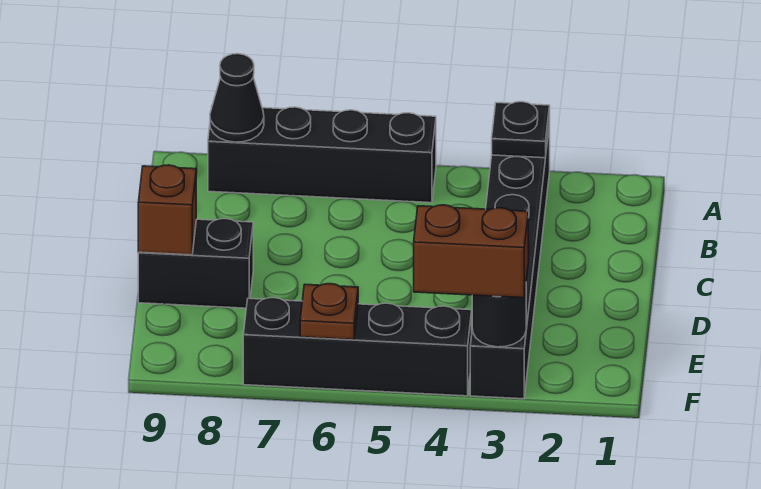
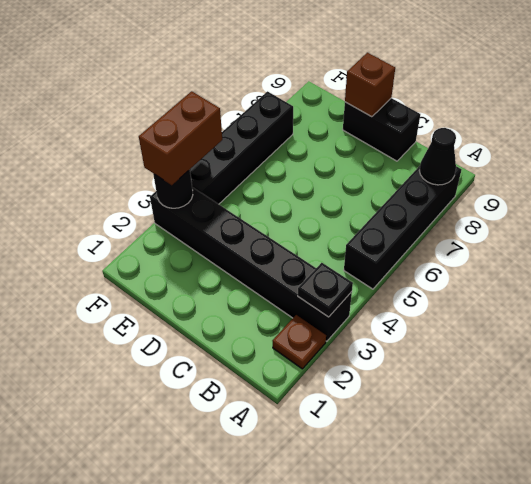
black 1x2 brick [138,219,253,308] -> black 1x2 brick turned to [343,98,420,161]
brown 1x1 plate [300,284,358,340] -> brown 1x1 plate moved to [273,315,326,369]

